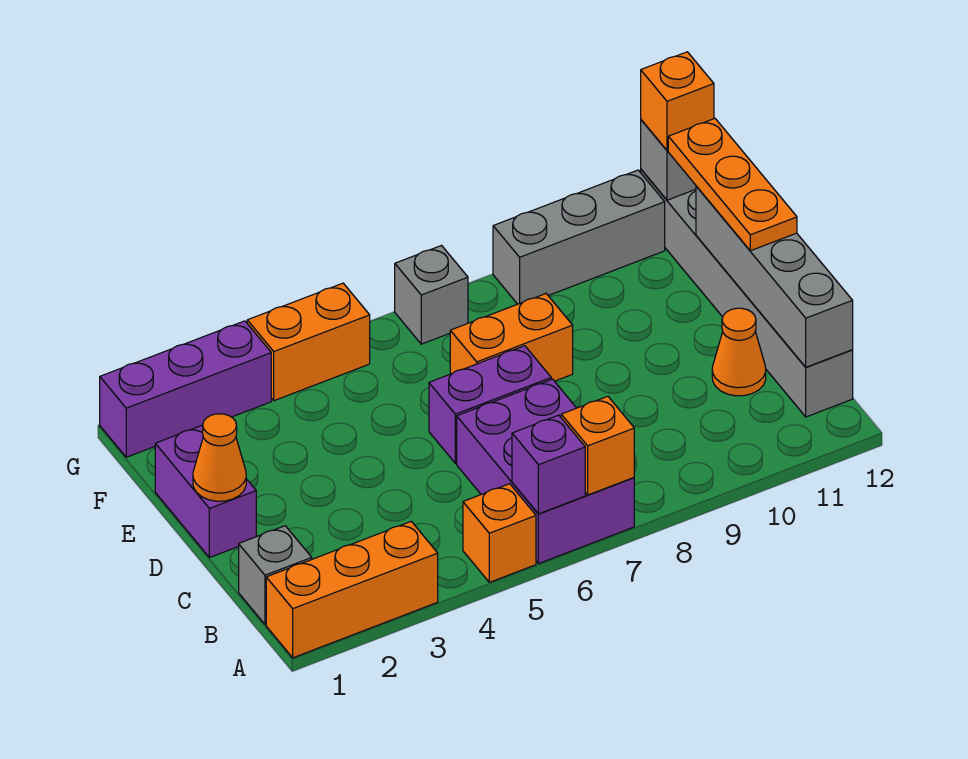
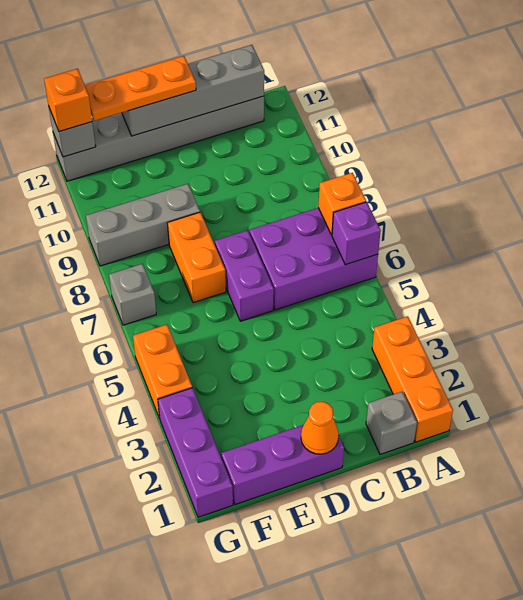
orange 1x1 brick [463,484,536,582] -> none
orange 1x1 cone [712,308,766,396] -> none
purple 1x2 brick [155,426,256,558] -> purple 1x3 brick [221,425,344,505]
grey 1x3 brick [493,170,665,304] -> grey 1x3 brick turned to [86,184,200,266]

